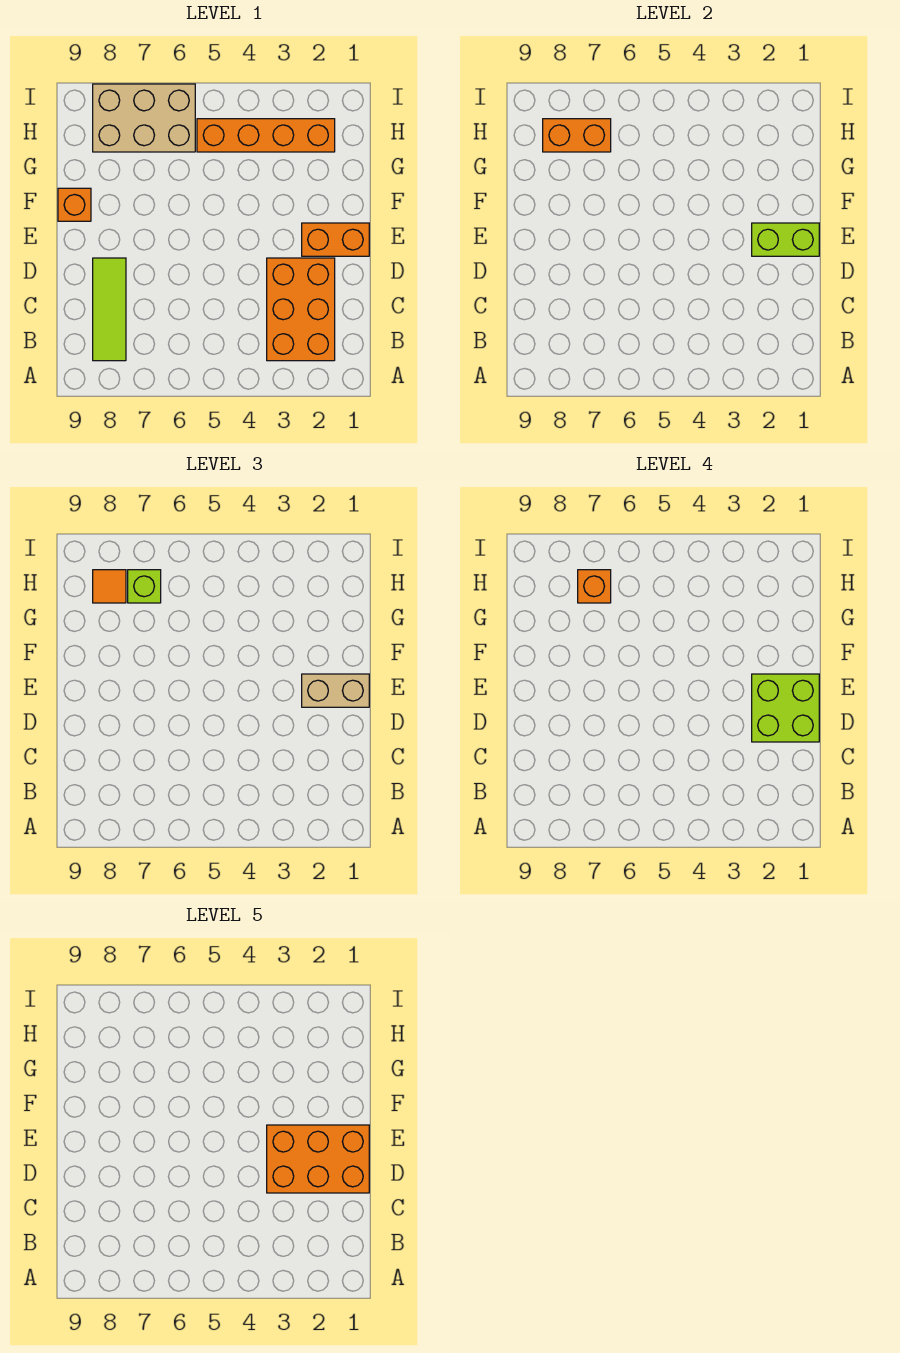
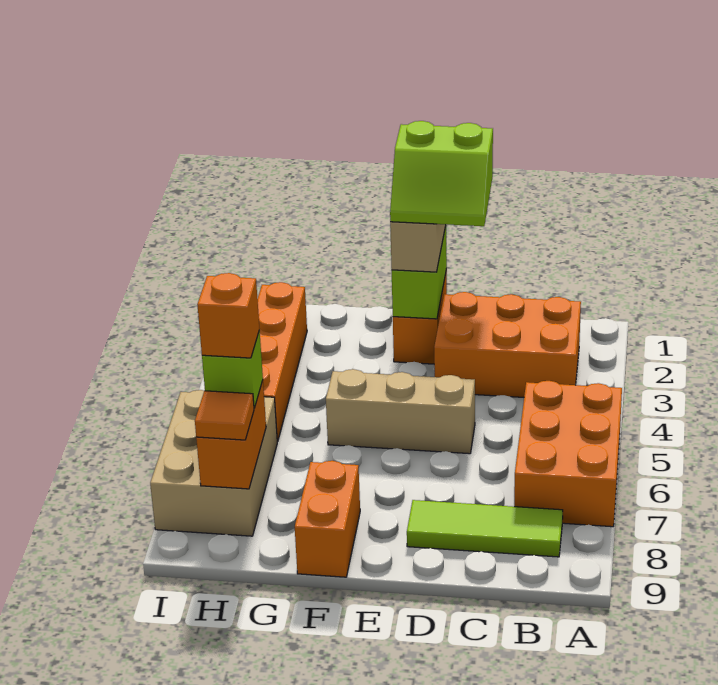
lime 2x2 brick [752,674,819,742] -> lime 2x2 slope [390,121,493,226]
orange 2x3 brick [267,1125,369,1193] -> orange 2x3 brick moved to [514,381,622,527]
none -> tan 1x3 brick [326,369,475,454]
orange 1x1 brick [58,188,91,221] -> orange 1x2 brick [295,461,360,577]

